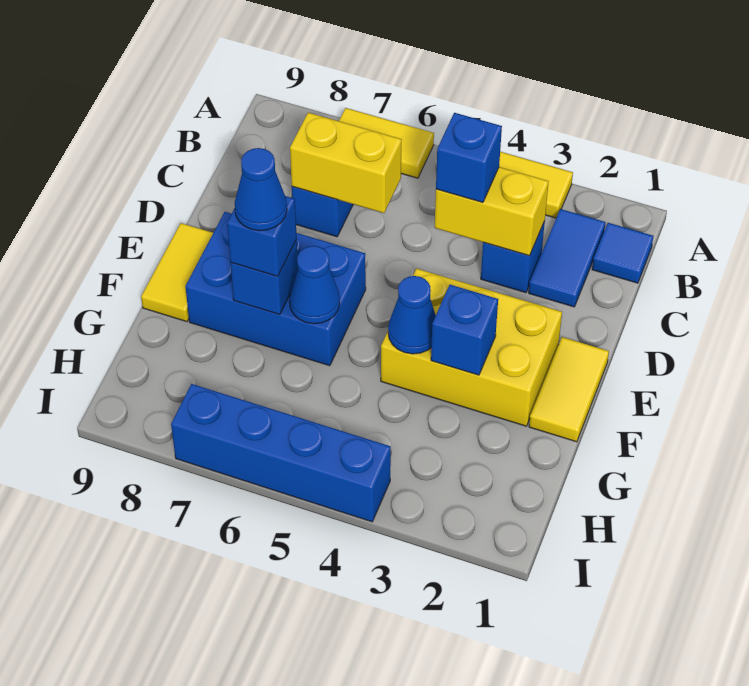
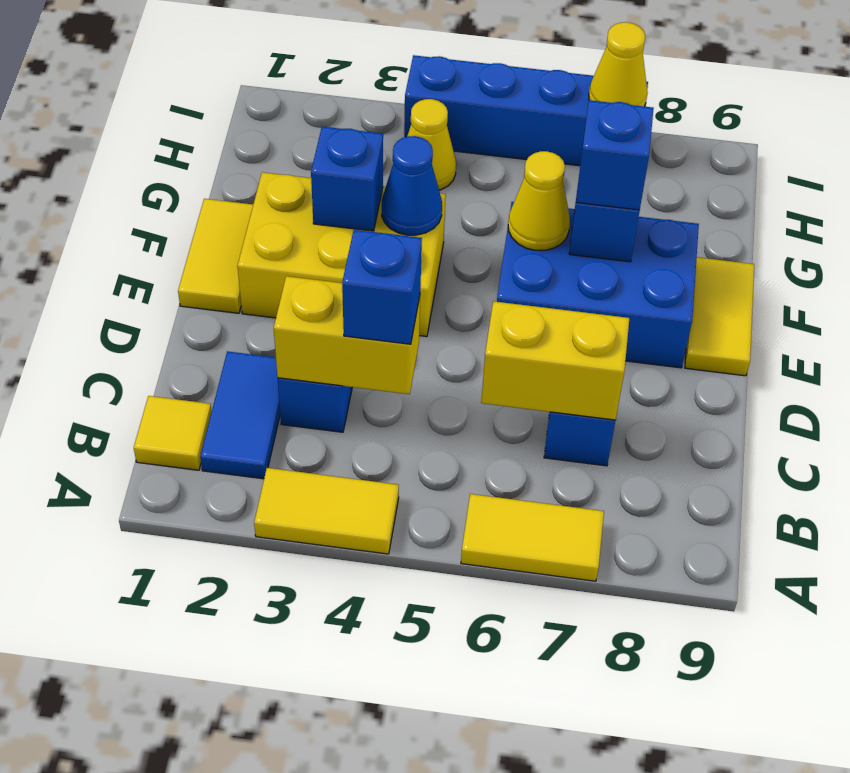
blue 1x1 tile [592,223,653,283] -> yellow 1x1 tile [134,396,212,470]
blue 1x1 cone [290,246,340,324] -> yellow 1x1 cone [508,151,570,250]
blue 1x1 cone [235,148,287,231] -> none
none -> yellow 1x1 cone [408,99,456,190]
none -> yellow 1x1 cone [589,22,648,107]

